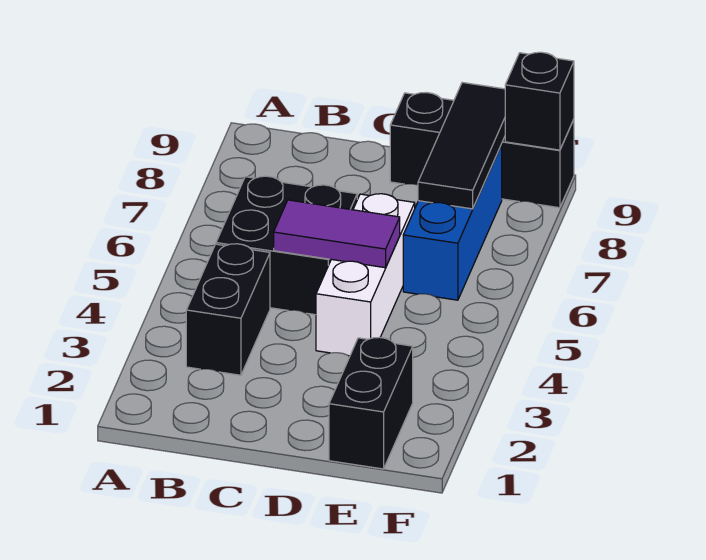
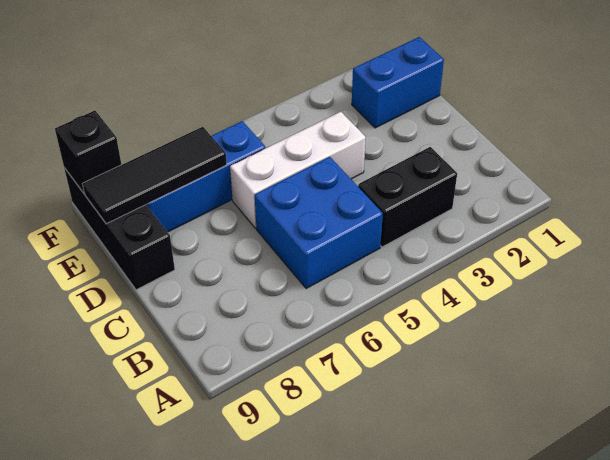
black 2x2 brick [216,176,357,315] -> blue 2x2 brick [255,157,383,289]
purple 1x2 tile [274,200,400,268] -> none
black 1x2 brick [329,337,413,469] -> blue 1x2 brick [352,37,444,128]

